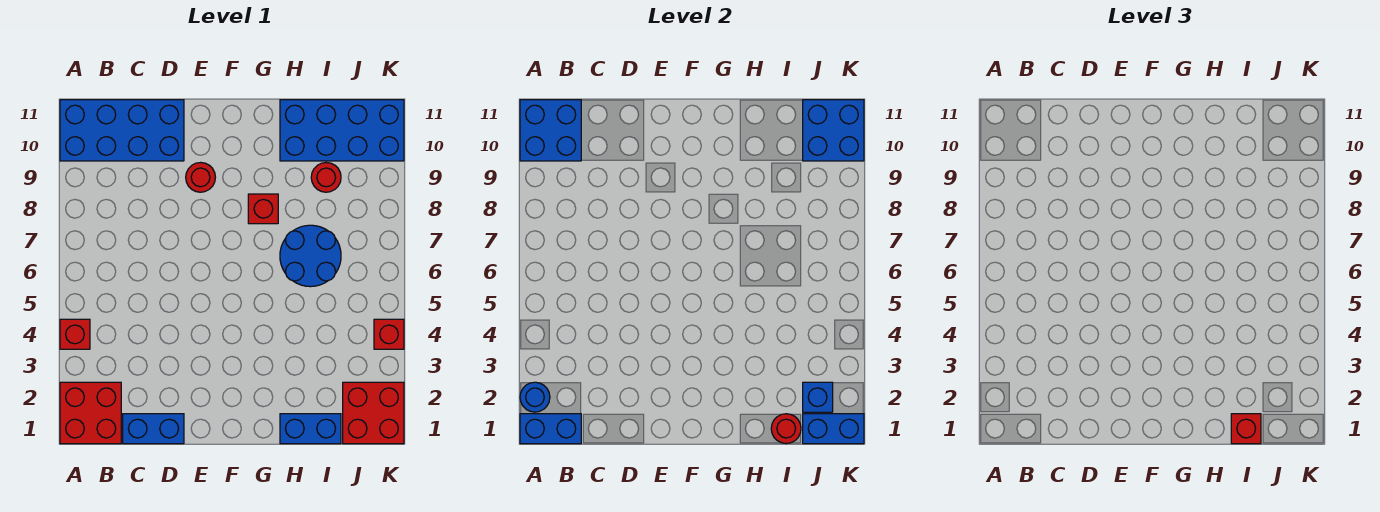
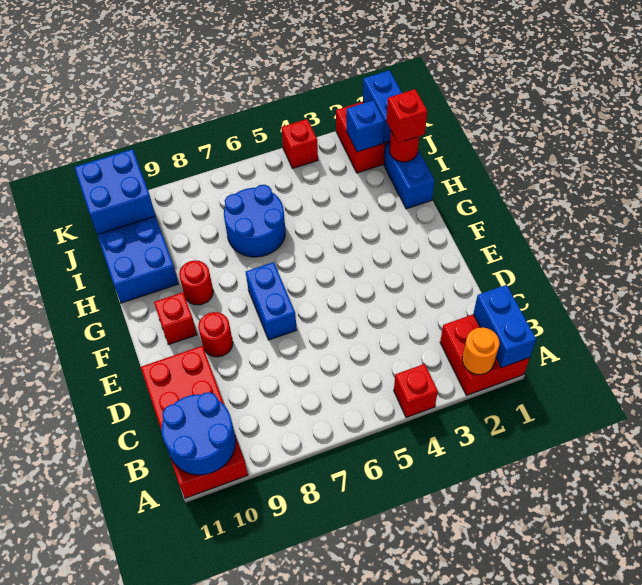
blue 1x1 round brick [520,382,550,412] -> orange 1x1 round brick [462,328,499,375]
blue 2x4 brick [60,100,184,161] -> red 2x4 brick [141,346,248,498]
blue 2x2 brick [520,100,581,161] -> blue 2x2 round brick [162,392,236,475]
blue 1x2 brick [123,414,184,444] -> blue 1x2 brick moved to [246,262,297,340]
red 1x1 brick [248,194,278,224] -> red 1x1 brick moved to [154,292,197,345]
red 1x1 round brick [311,163,341,192] -> red 1x1 round brick moved to [179,261,213,305]

